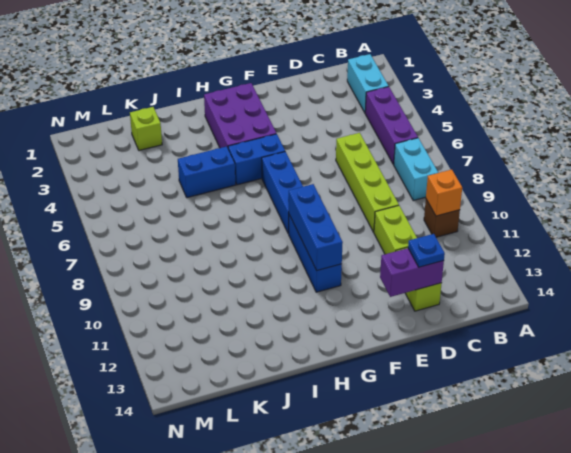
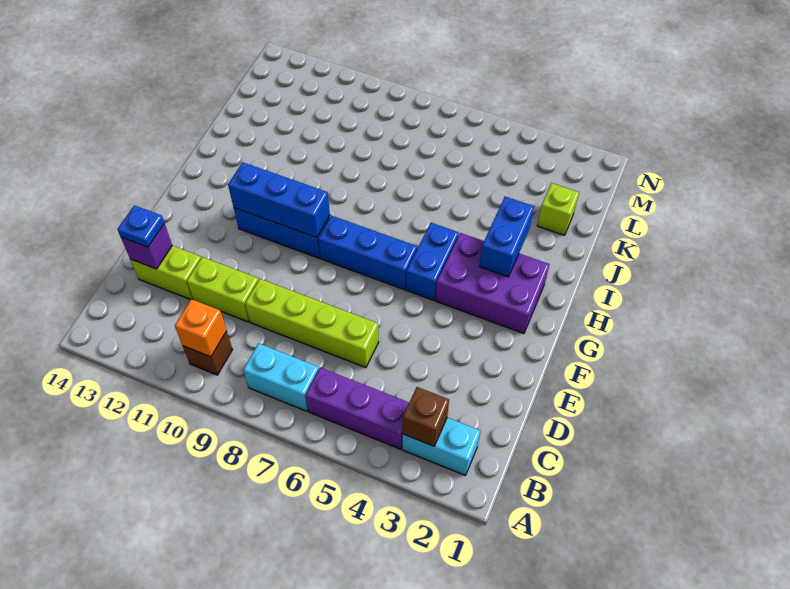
none -> brown 1x1 brick [403,387,449,446]
purple 1x2 brick [380,248,444,297] -> purple 1x1 brick [121,224,172,269]
blue 1x2 brick [178,146,236,198] -> blue 1x2 brick moved to [479,197,534,277]

